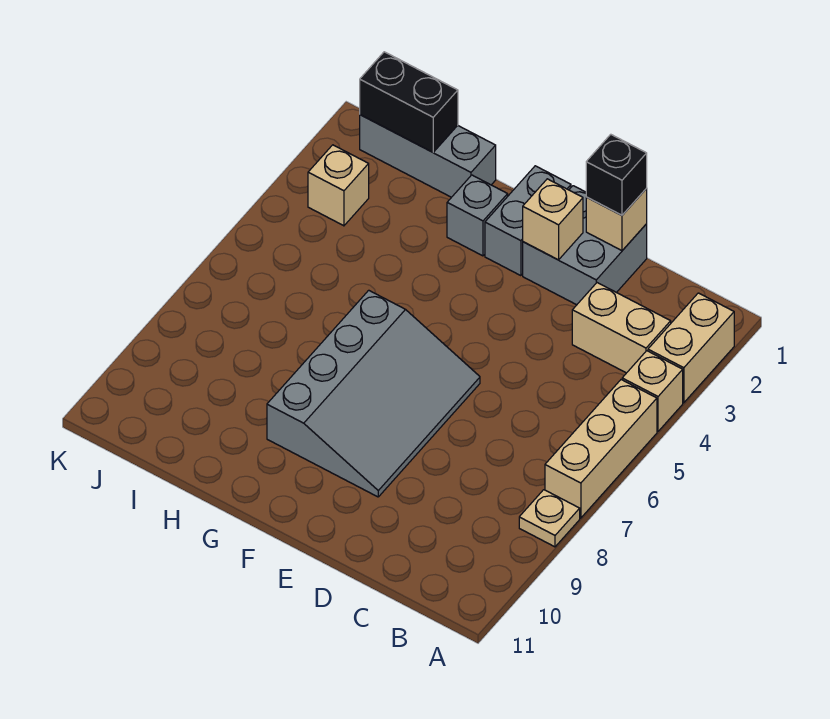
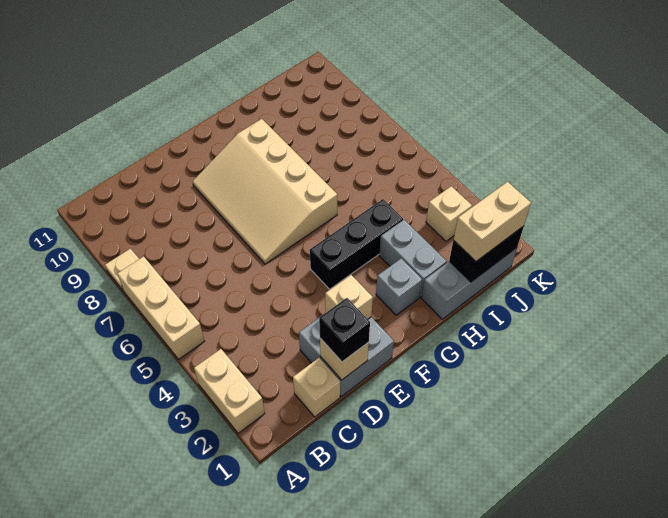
tan 1x1 brick [622,351,683,431] -> tan 1x1 brick moved to [293,358,340,417]
tan 1x2 brick [572,283,671,373] -> tan 1x2 brick moved to [453,182,531,261]
grey 3x4 slope [267,290,480,497] -> tan 3x4 slope [193,119,337,264]
grey 1x2 brick [485,166,571,276] -> grey 1x2 brick moved to [379,220,447,297]
none -> black 1x3 brick [310,199,403,289]

